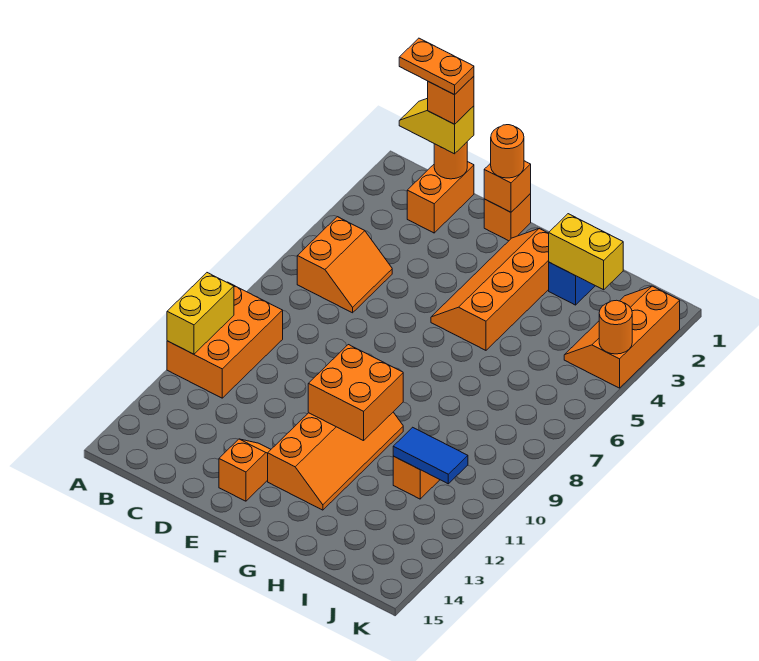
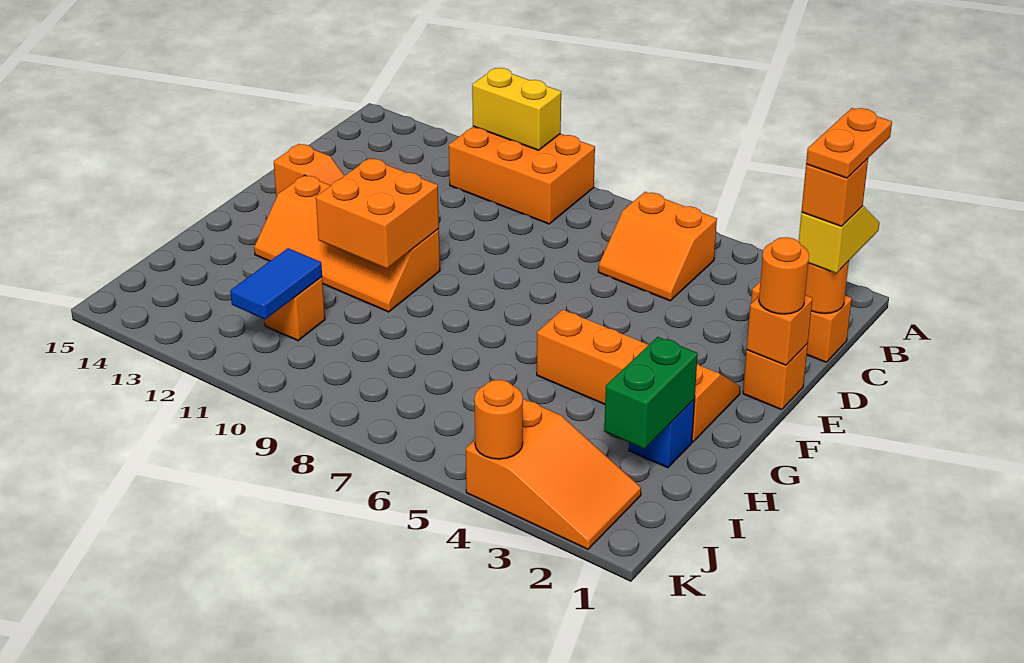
yellow 1x2 brick [549,214,623,290] -> green 1x2 brick [604,337,698,449]
orange 2x3 slope [564,286,680,388] -> orange 2x3 slope turned to [466,399,641,549]

